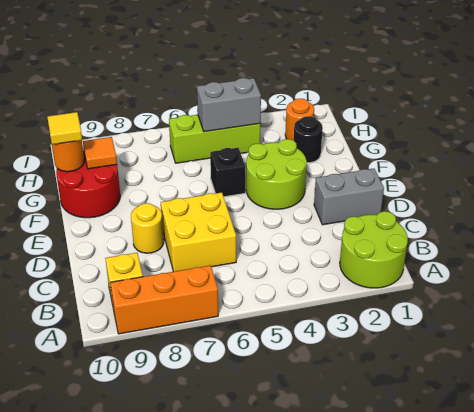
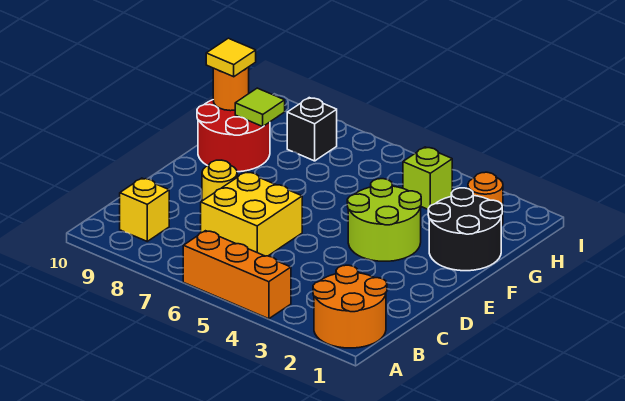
lime 2x2 round brick [340,211,408,288] -> orange 2x2 round brick [313,265,387,348]
orange 1x3 brick [110,265,218,334] -> orange 1x3 brick moved to [183,231,291,319]
grey 1x2 brick [314,169,384,225] -> none
black 1x1 brick [210,148,245,197] -> black 1x1 brick moved to [287,98,337,161]
black 1x1 round brick [294,116,323,163] -> black 2x2 round brick [428,188,502,271]
orange 1x1 tile [83,137,117,169] -> lime 1x1 tile [235,88,285,126]
lime 1x3 brick [169,115,260,163] -> lime 1x1 brick [403,147,452,209]
grey 1x2 brick [197,78,261,132] -> none

